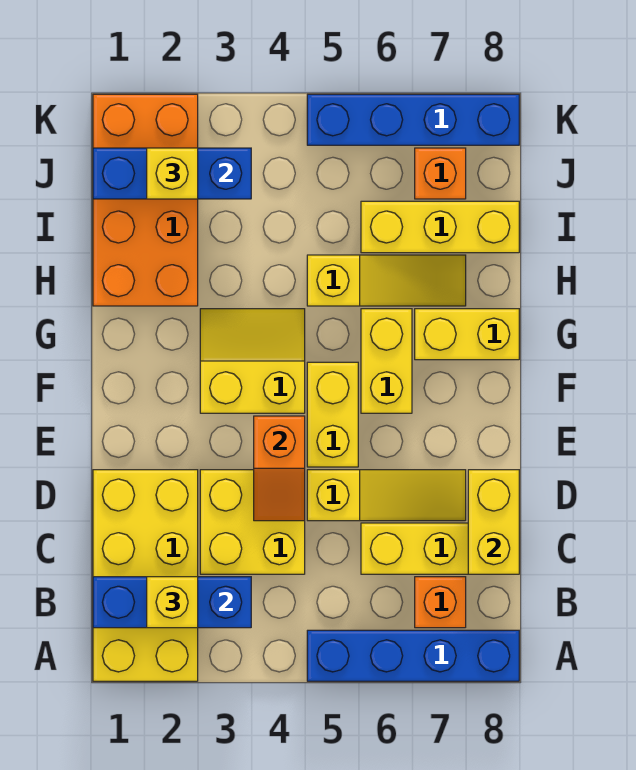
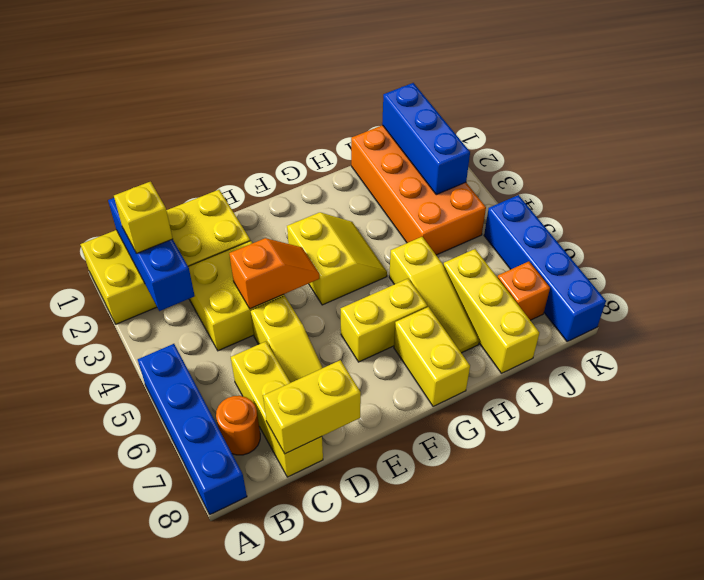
orange 1x1 brick [415,577,466,628] -> orange 1x1 round brick [216,396,260,455]
orange 1x2 slope [254,416,305,521] -> orange 1x2 slope turned to [229,238,319,309]
yellow 1x2 brick [307,362,358,467] -> none
orange 2x4 brick [93,94,198,306] -> orange 2x4 brick turned to [351,125,486,255]
yellow 1x1 brick [147,148,198,199] -> none

